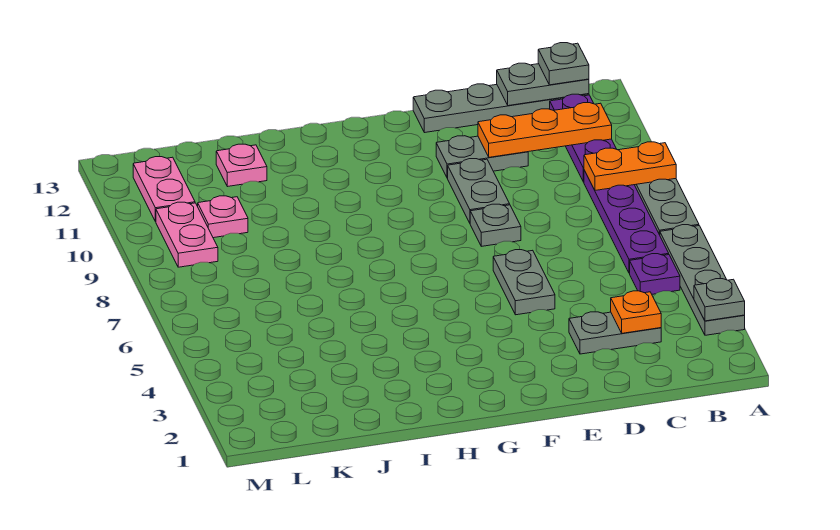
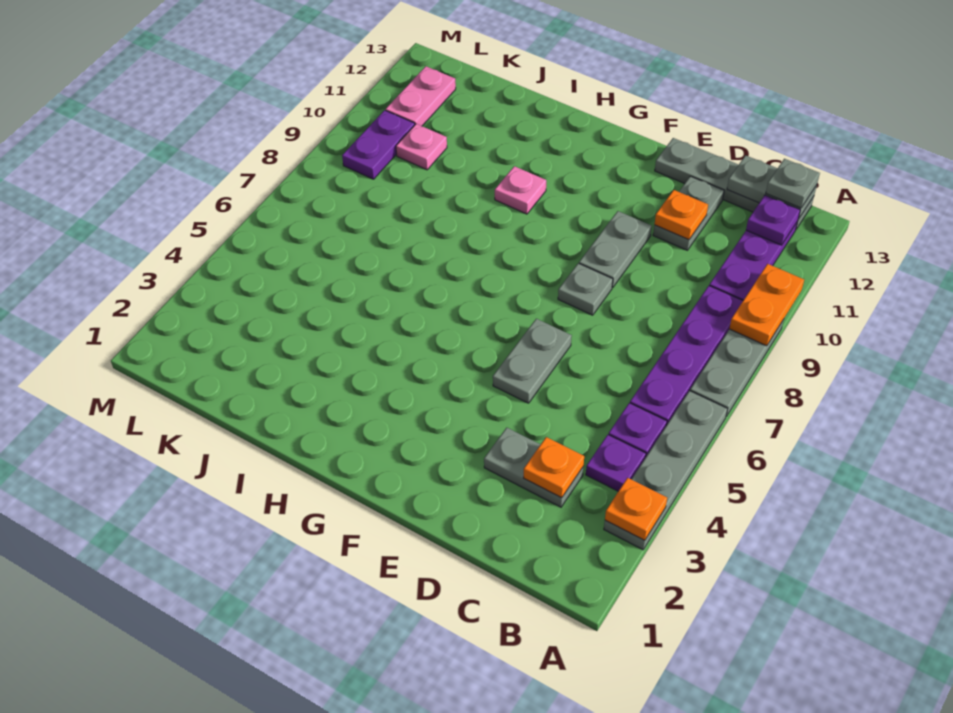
grey 1x1 plate [694,279,745,321] -> orange 1x1 plate [605,478,667,540]
orange 1x2 plate [584,142,676,190] -> orange 1x2 plate turned to [729,264,804,346]
none -> purple 1x1 plate [586,435,646,491]
orange 1x3 plate [478,103,612,157] -> orange 1x1 plate [655,190,708,240]
none -> purple 1x1 plate [746,195,800,245]
grey 1x2 plate [436,136,528,178] -> grey 1x2 plate turned to [653,176,724,250]
pink 1x1 plate [216,144,267,187] -> pink 1x1 plate moved to [495,166,546,214]
pink 1x2 plate [156,202,218,267] -> purple 1x2 plate [342,110,415,179]

